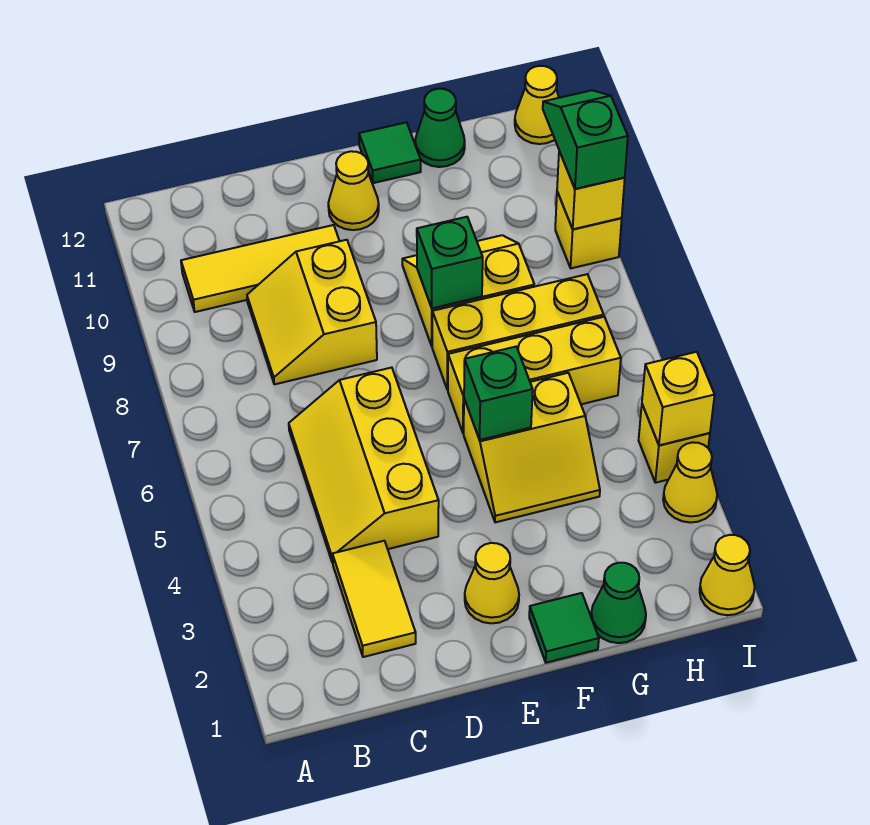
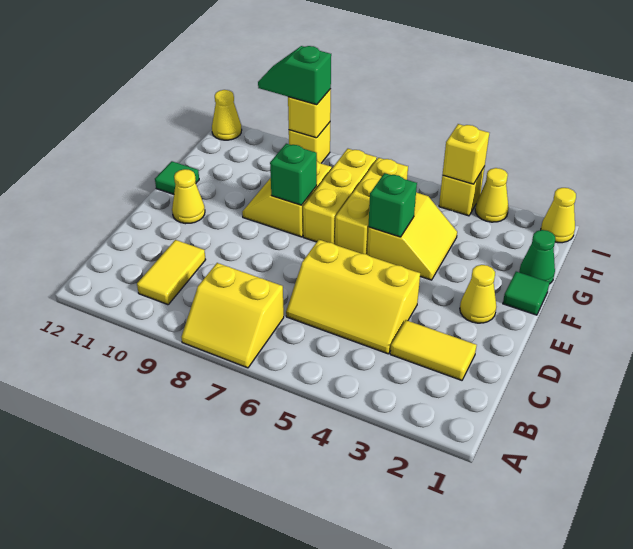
yellow 1x3 tile [181,225,339,312] -> yellow 1x2 tile [137,240,206,305]
yellow 2x2 slope [247,240,377,384] -> yellow 2x2 slope moved to [181,263,284,368]
green 1x1 cone [415,89,465,167] -> none

